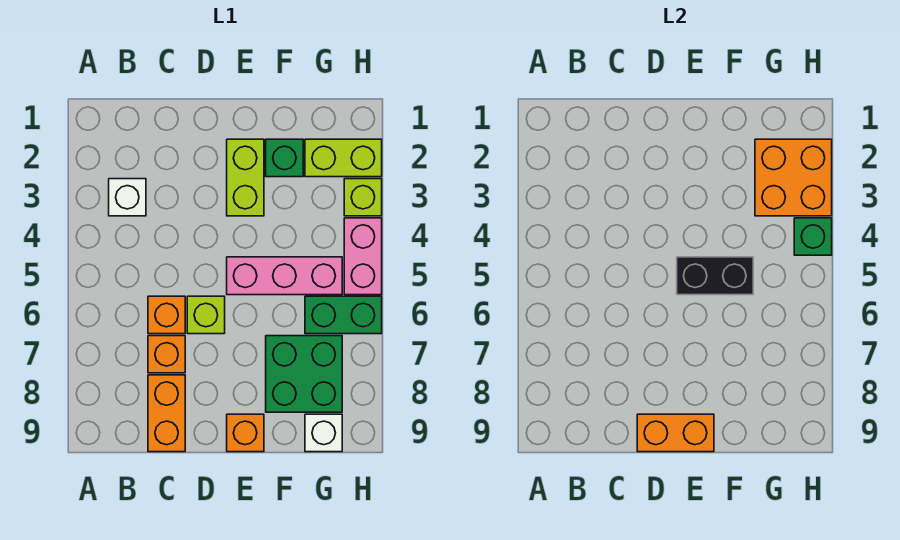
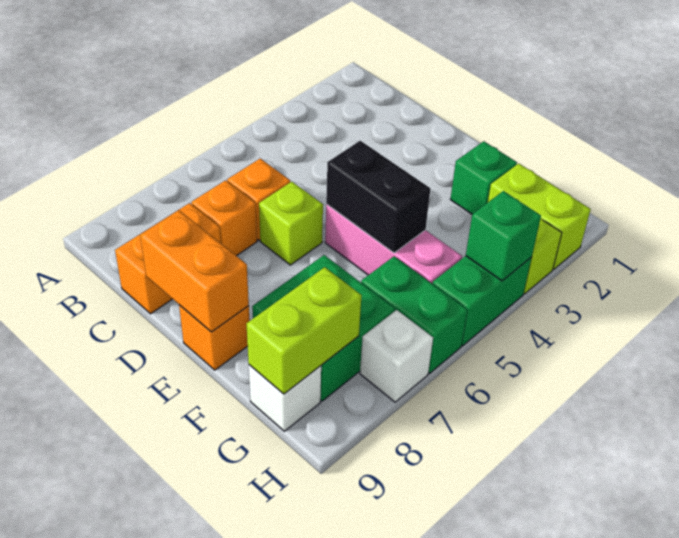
white 1x1 brick [109,179,146,216] -> white 1x1 brick moved to [360,310,433,402]
lime 1x2 brick [227,139,264,216] -> lime 1x2 brick moved to [247,267,362,394]
orange 2x2 brick [755,139,832,216] -> none
pink 1x2 brick [344,218,382,295] -> green 1x2 brick [432,256,532,346]

